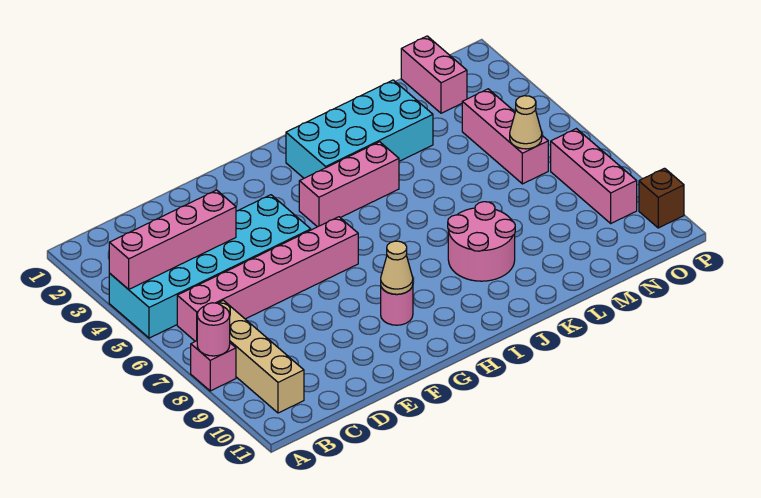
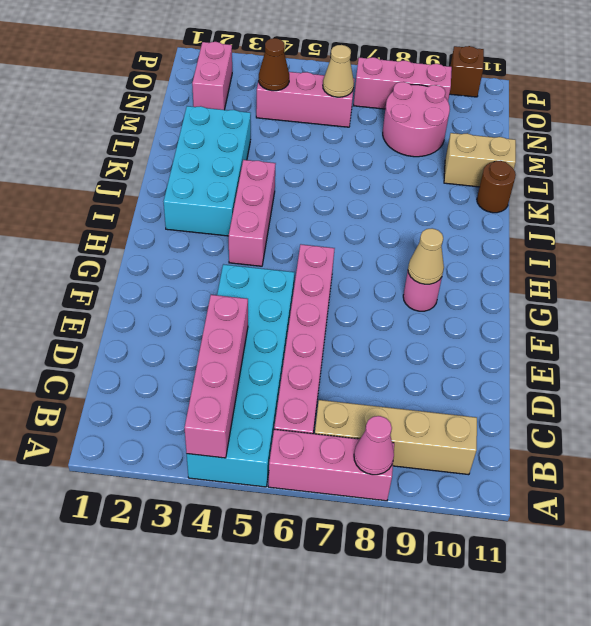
pink 1x1 brick [191,341,236,391] -> pink 1x3 brick [268,429,394,501]
pink 1x1 round brick [197,303,230,356] -> pink 1x1 cone [354,416,394,475]
pink 2x2 round brick [448,202,515,281] -> pink 2x2 round brick moved to [383,82,450,157]
none -> brown 1x1 round brick [477,161,516,213]
none -> tan 1x2 brick [444,133,516,187]
pink 1x2 brick [401,36,467,113] -> pink 1x2 brick turned to [192,42,232,110]
none -> brown 1x1 cone [259,38,289,91]

